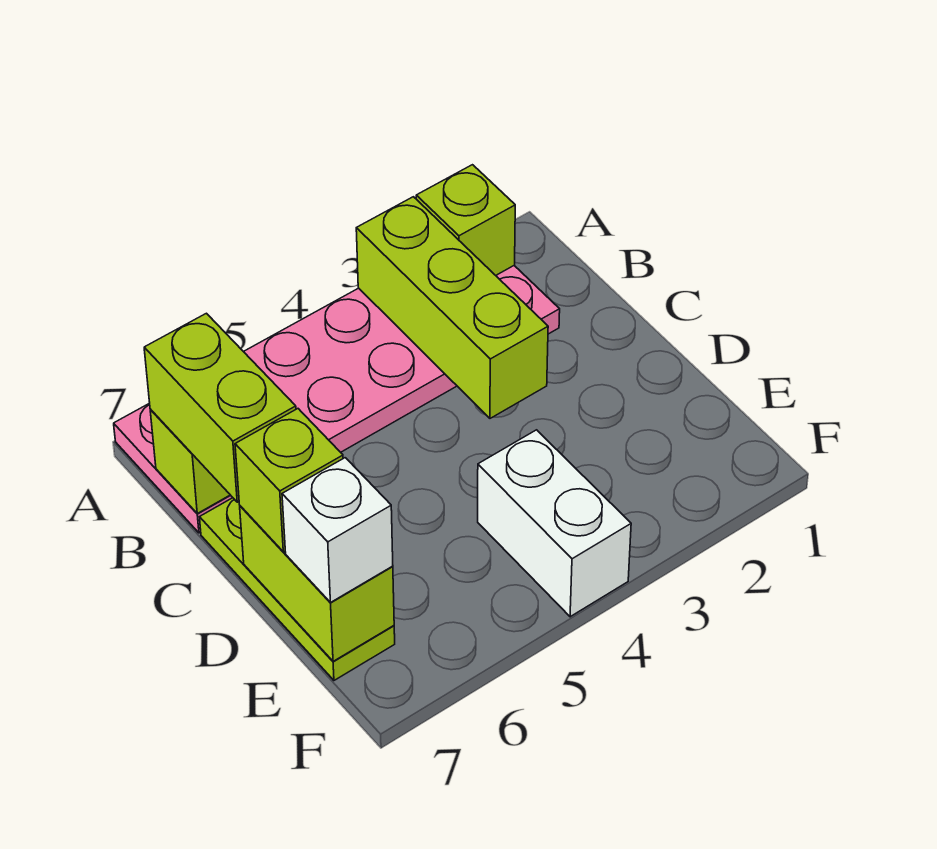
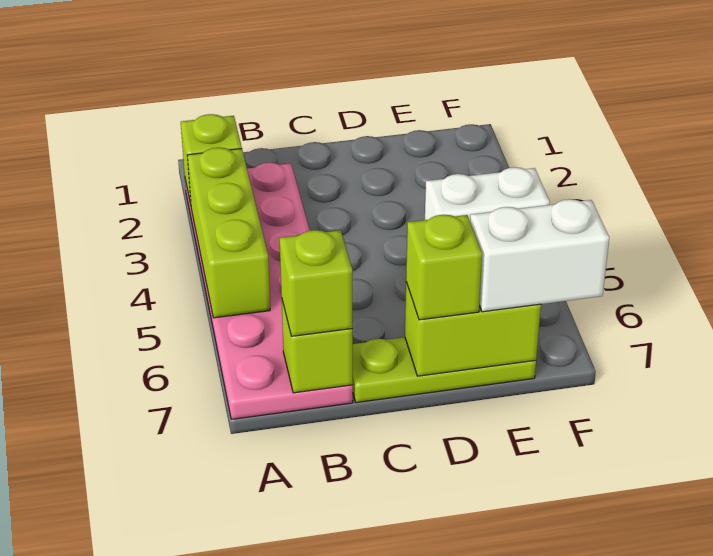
lime 1x3 brick [356,197,548,418] -> lime 1x3 brick turned to [187,147,270,318]
lime 1x2 brick [144,313,296,502] -> lime 1x1 brick [280,230,352,336]
white 1x1 brick [282,458,393,602] -> white 1x2 brick [470,199,609,312]

